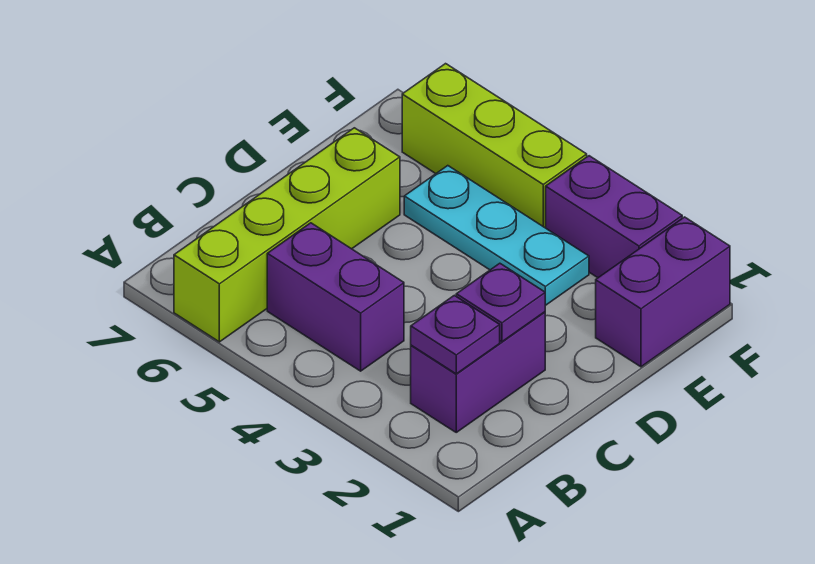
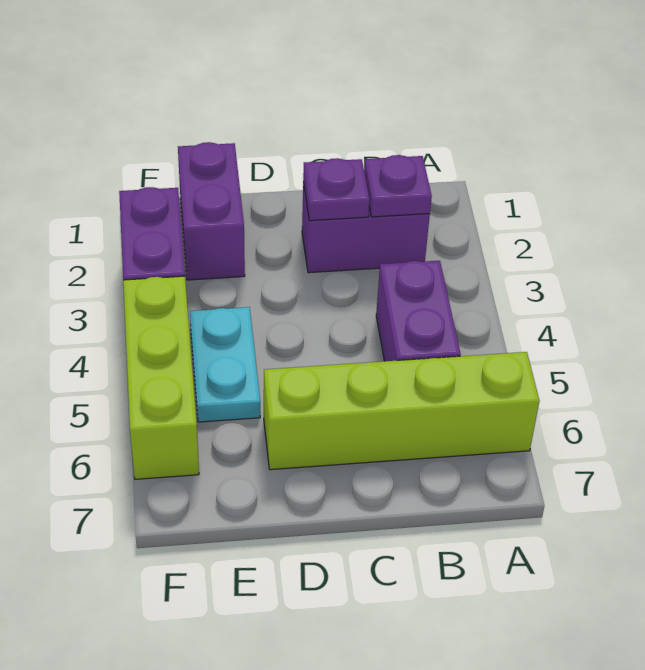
purple 1x2 brick [596,217,730,367] -> purple 1x2 brick turned to [178,142,245,280]
cyan 1x3 plate [404,166,589,306] -> cyan 1x2 plate [190,307,260,422]

